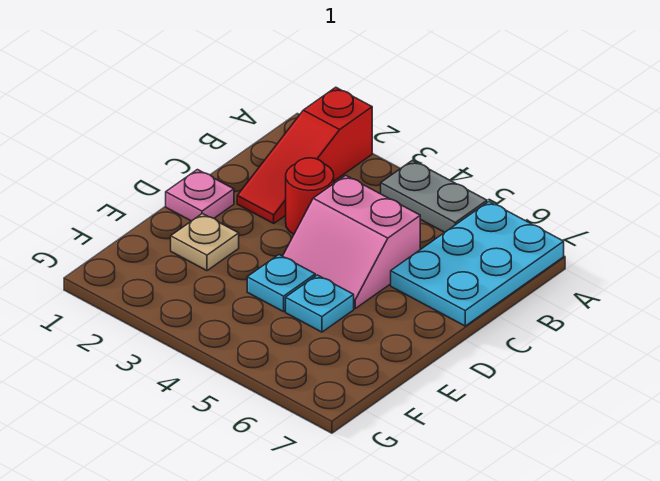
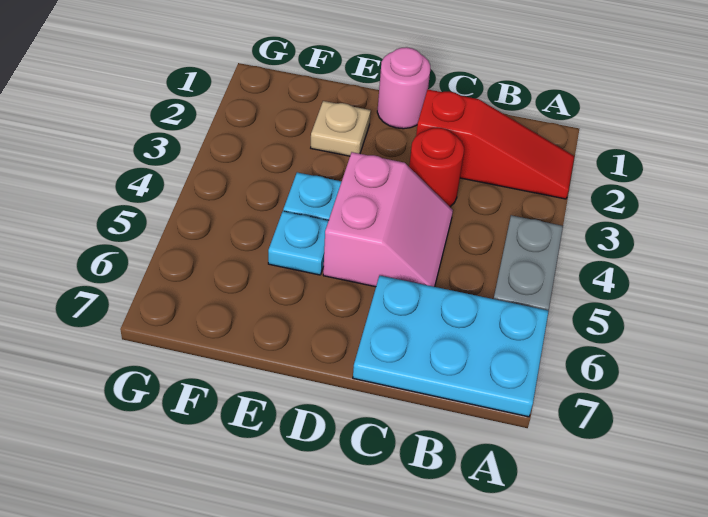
red 1x3 slope [237,87,372,223] -> red 1x3 slope turned to [416,90,574,199]
pink 2x2 slope [283,175,420,308] -> pink 2x2 slope turned to [323,152,453,287]
pink 1x1 plate [166,170,234,221] -> pink 1x1 round brick [377,47,430,129]

